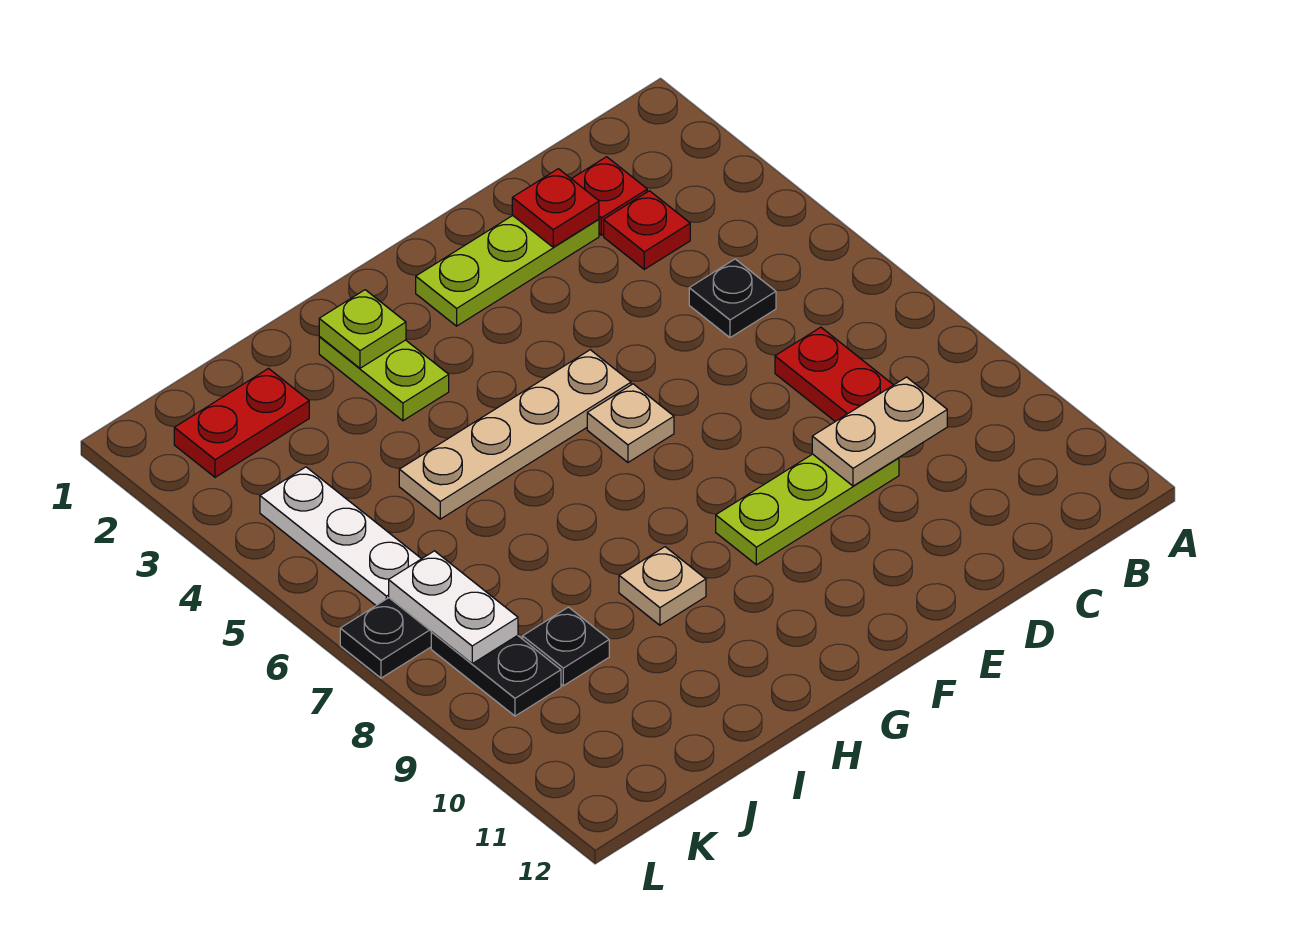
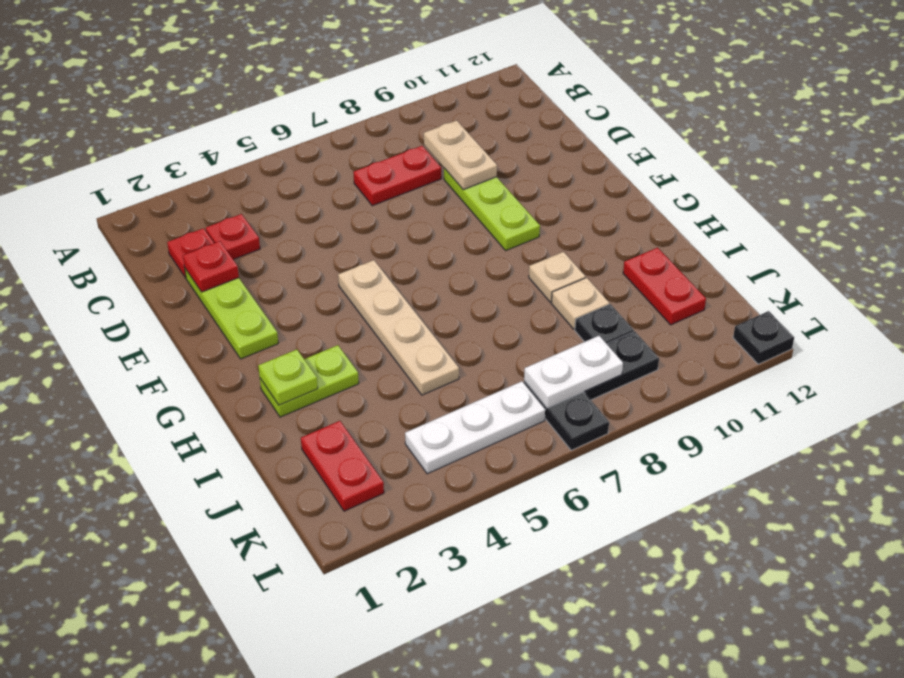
black 1x1 plate [689,259,776,338] -> black 1x1 plate moved to [733,311,794,364]
tan 1x1 plate [587,384,674,462] -> tan 1x1 plate moved to [551,278,609,329]
none -> red 1x2 plate [623,248,706,325]

